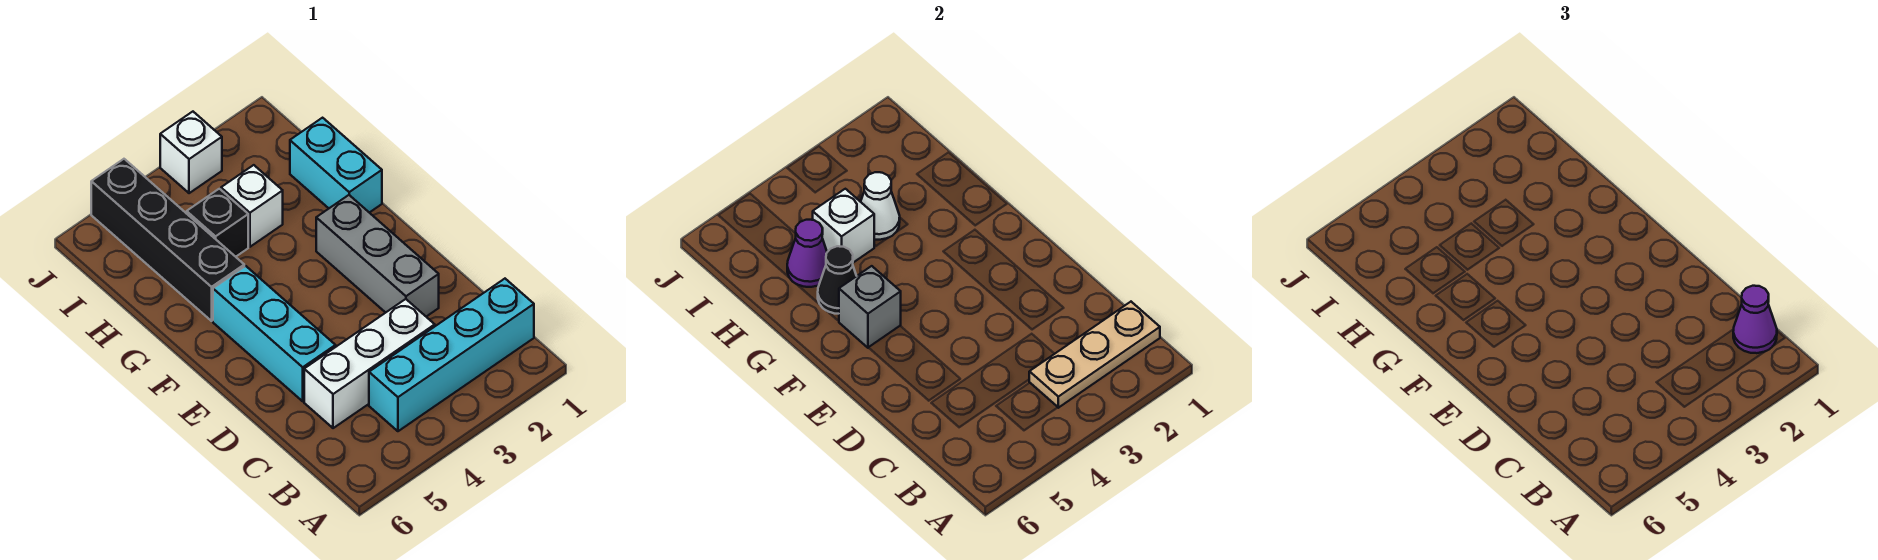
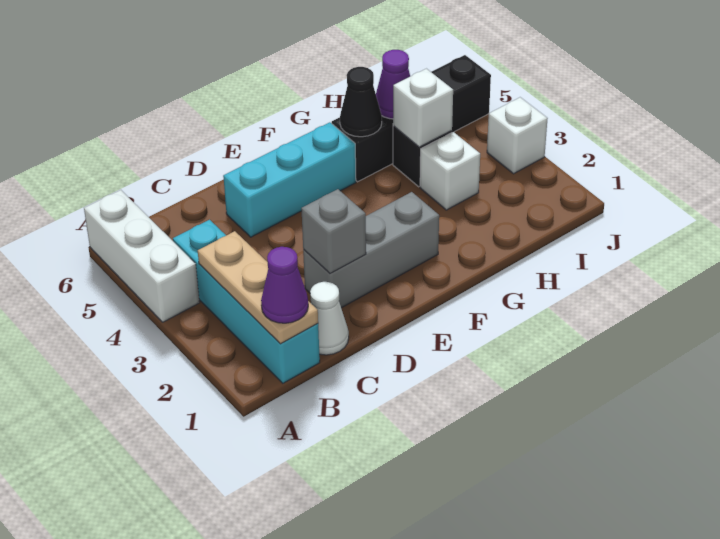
white 1x3 brick [304,299,435,428] -> white 1x3 brick moved to [84,190,200,322]
grey 1x1 brick [839,266,901,348] -> grey 1x1 brick moved to [301,189,366,273]
cyan 1x2 brick [290,118,382,213] -> none
white 1x1 cone [861,172,900,240] -> white 1x1 cone moved to [310,282,349,355]

